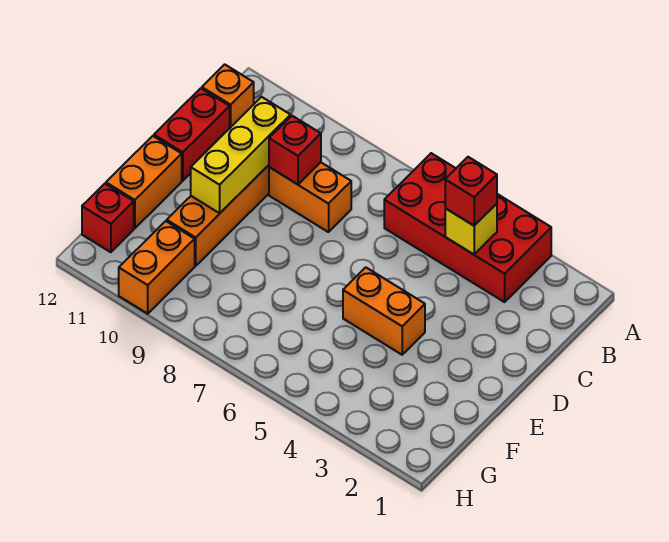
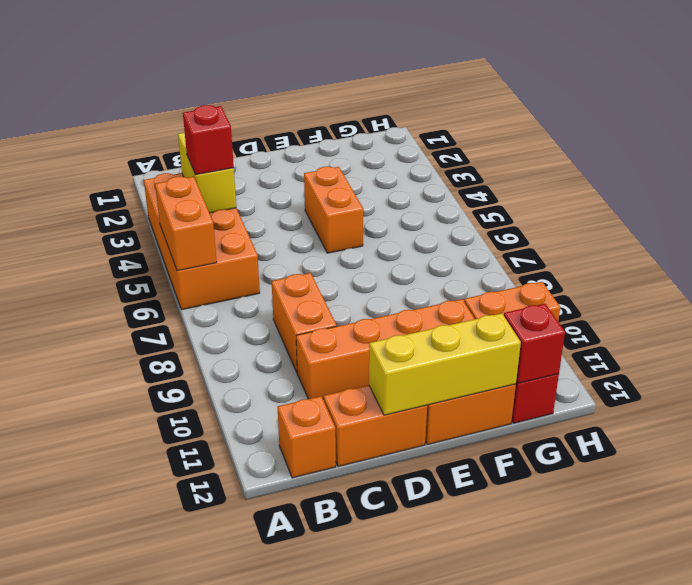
red 2x4 brick [384,153,551,302] -> orange 2x4 brick [144,173,260,310]
none -> orange 1x2 brick [155,176,217,271]
yellow 1x1 brick [445,204,497,254] -> yellow 1x2 brick [178,132,236,213]
red 1x1 brick [269,116,321,184] -> red 1x1 brick moved to [504,304,565,383]
yellow 1x3 brick [191,97,290,213] -> yellow 1x3 brick moved to [369,313,521,415]
red 1x2 brick [154,88,230,181] -> orange 1x2 brick [324,385,427,467]

